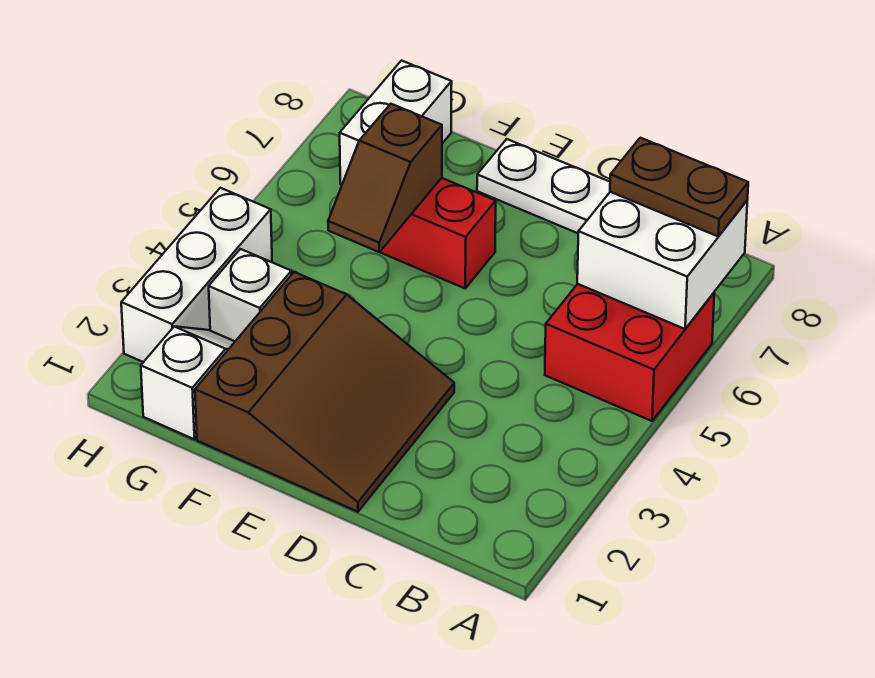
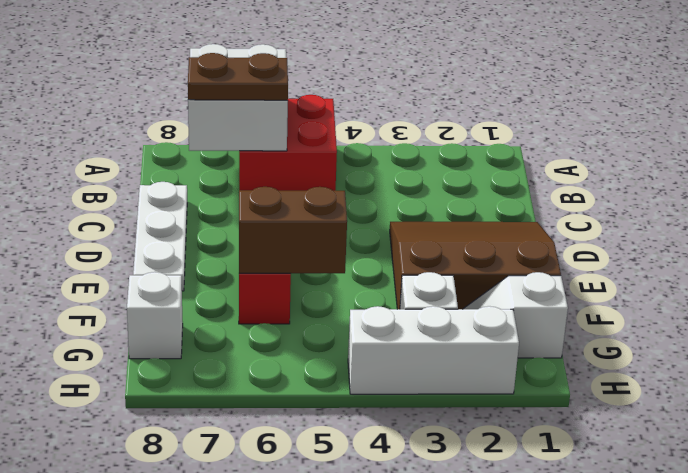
brown 1x2 plate [610,138,748,236] -> brown 1x2 plate turned to [188,53,288,100]
brown 1x2 slope [328,104,442,252] -> brown 1x2 brick [239,187,347,273]
white 1x2 brick [340,61,452,185] -> white 1x1 brick [127,272,183,359]

